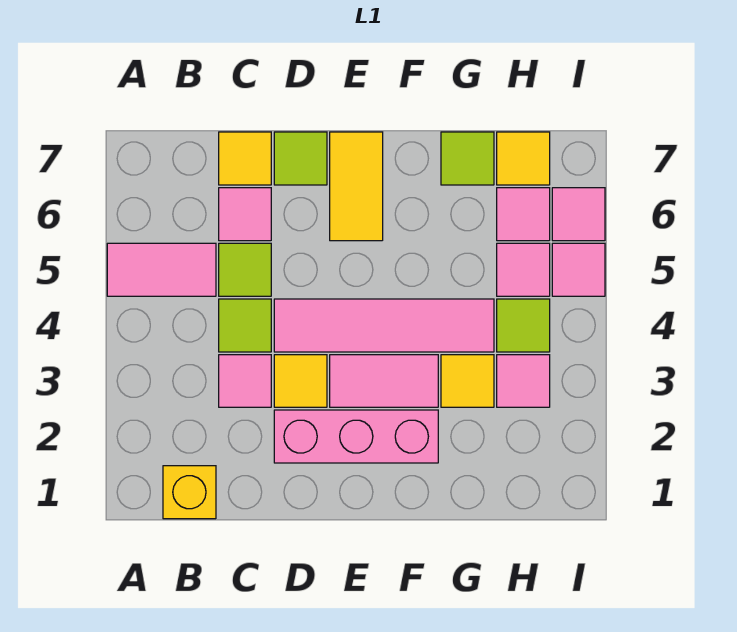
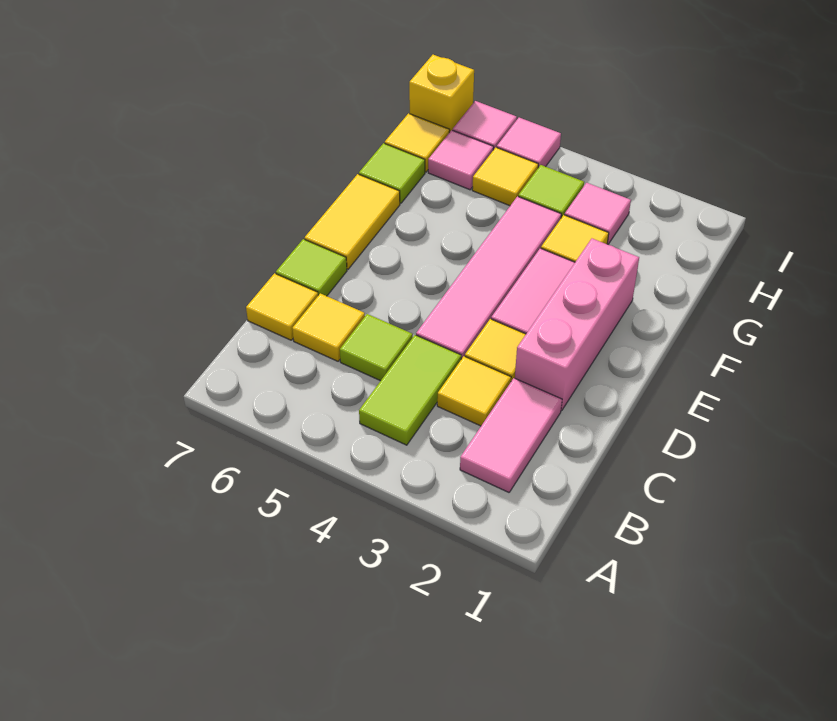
pink 1x2 tile [107,243,216,296] -> pink 1x2 tile moved to [460,378,562,492]
yellow 1x1 brick [163,466,216,519] -> yellow 1x1 brick moved to [409,55,474,133]
pink 1x1 tile [219,355,271,407] -> yellow 1x1 tile [437,356,511,426]
lime 1x1 tile [219,299,271,352] -> lime 1x2 tile [359,335,461,445]
pink 1x1 tile [219,188,271,241] -> yellow 1x1 tile [292,293,365,361]
yellow 1x2 tile [330,132,383,241] -> yellow 1x2 tile turned to [304,174,400,269]
pink 1x1 tile [497,243,550,296] -> yellow 1x1 tile [472,147,538,206]

